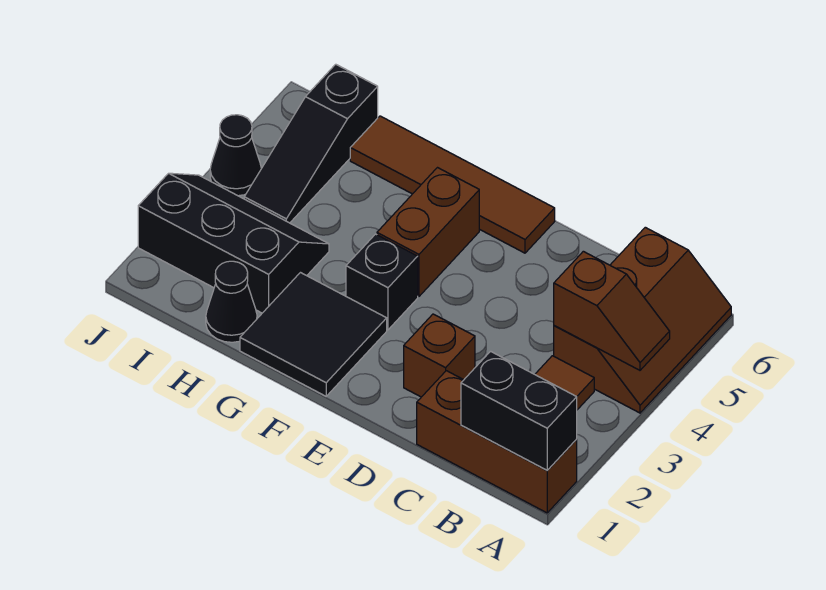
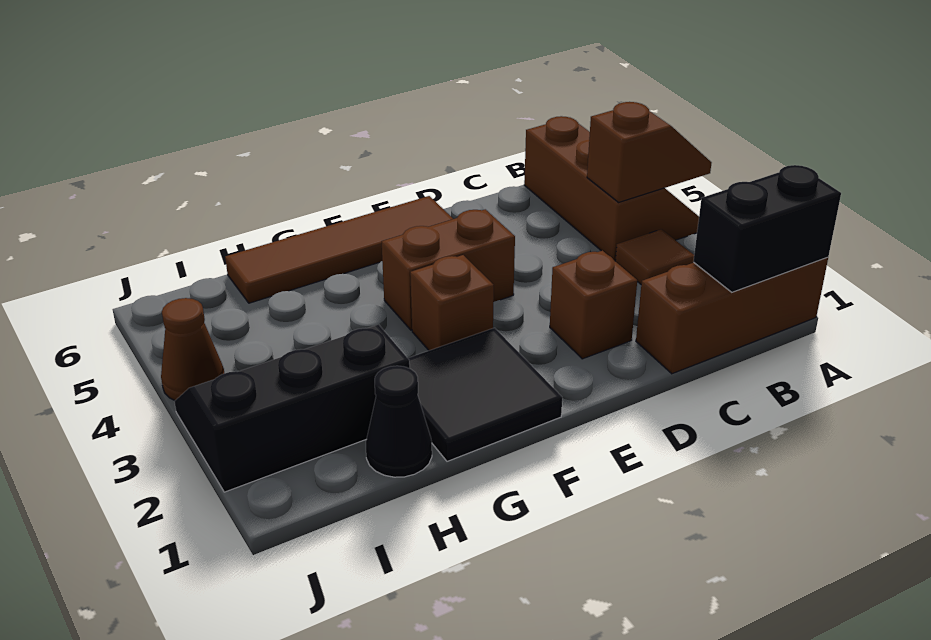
black 1x1 brick [346,234,418,330] -> brown 1x1 brick [410,255,494,350]
brown 1x2 brick [377,168,479,296] -> brown 1x2 brick turned to [382,209,515,330]
black 1x3 slope [244,64,378,223] -> none
black 1x1 cone [210,115,261,196] -> brown 1x1 cone [161,298,224,400]

